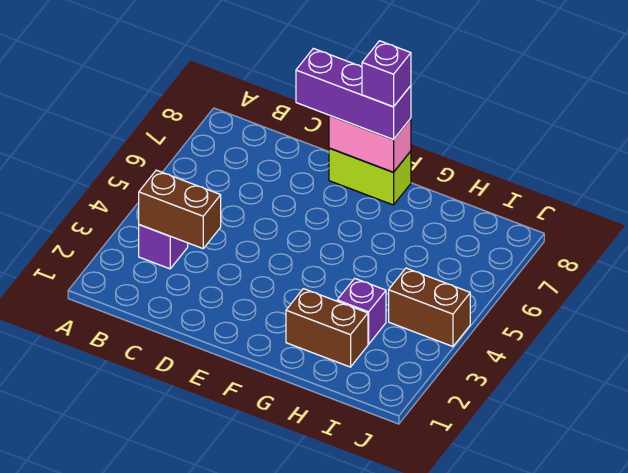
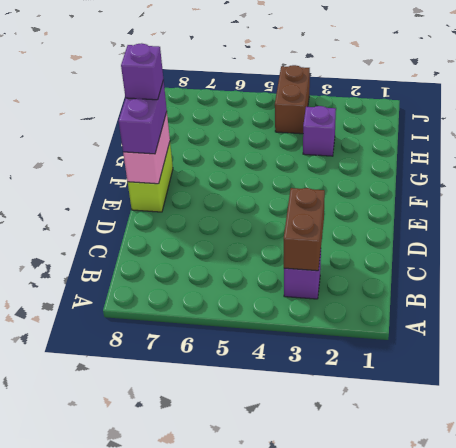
purple 1x3 brick [296,48,411,140] -> purple 1x2 brick [119,80,167,154]
brown 1x2 brick [286,289,368,367] -> none

